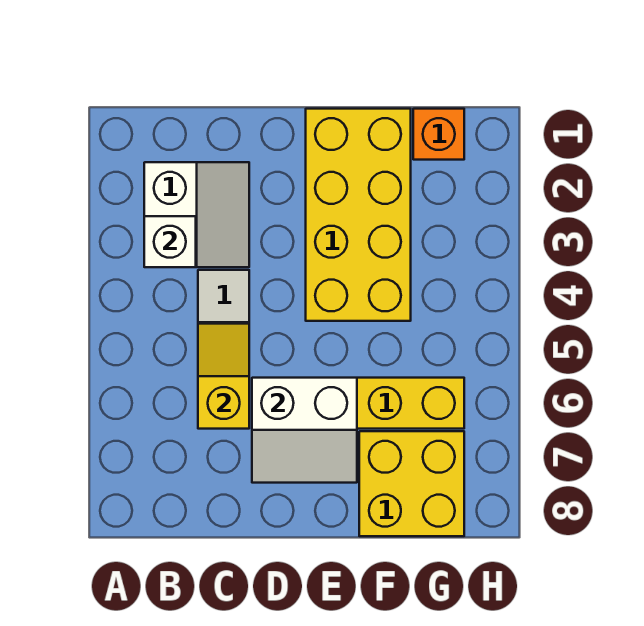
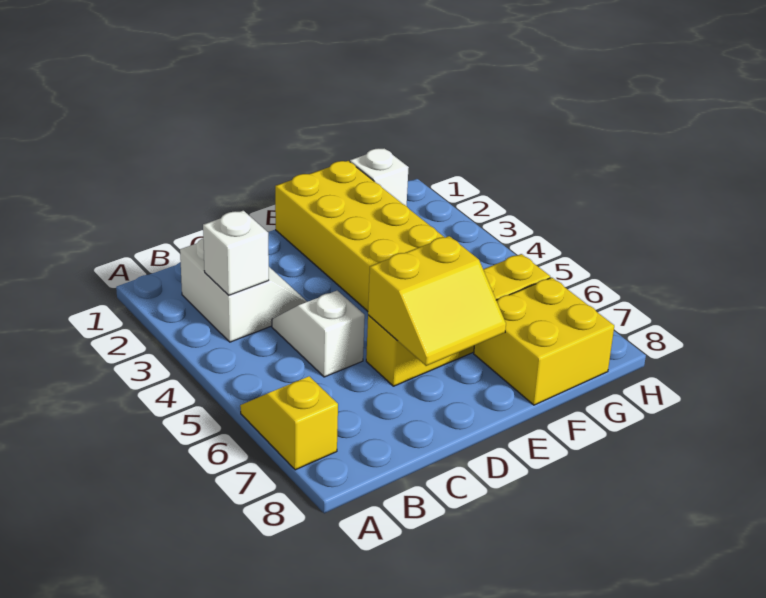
yellow 1x2 slope [198,324,249,429] -> yellow 1x2 slope moved to [240,376,338,470]
white 2x2 slope [252,378,357,483] -> yellow 2x2 slope [368,236,506,366]
orange 1x1 brick [413,109,464,160] -> white 1x1 brick [350,148,409,206]

